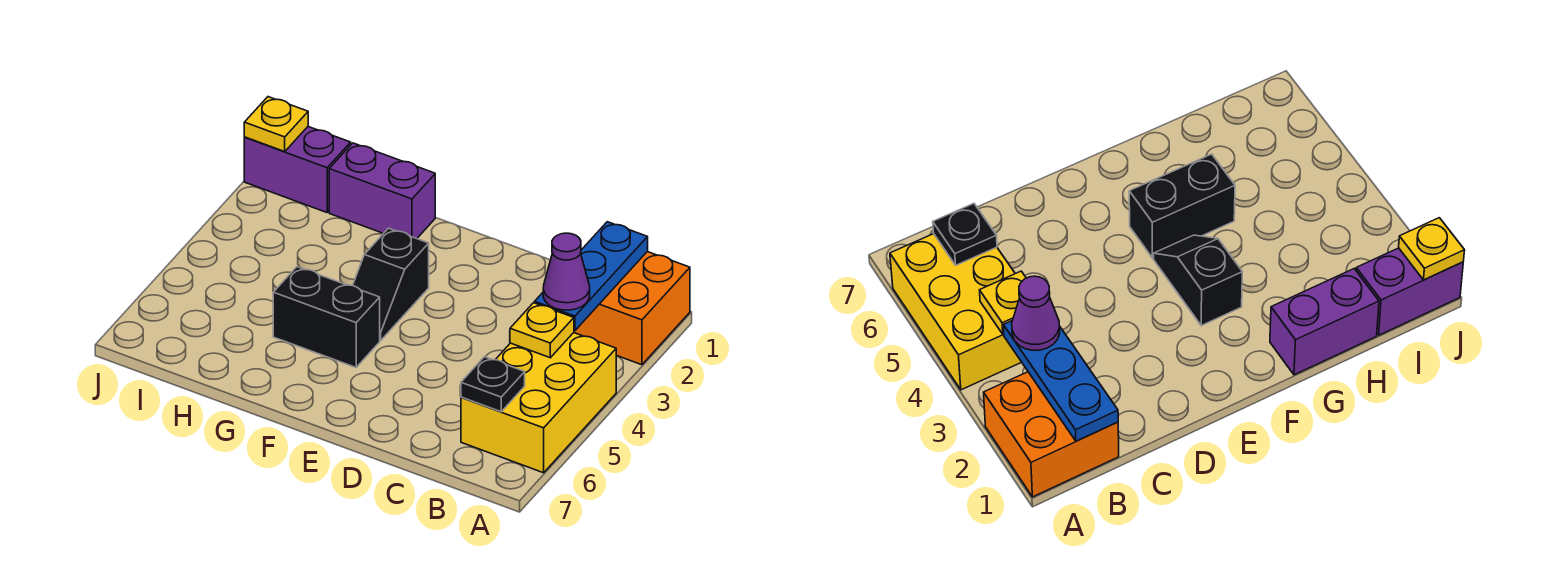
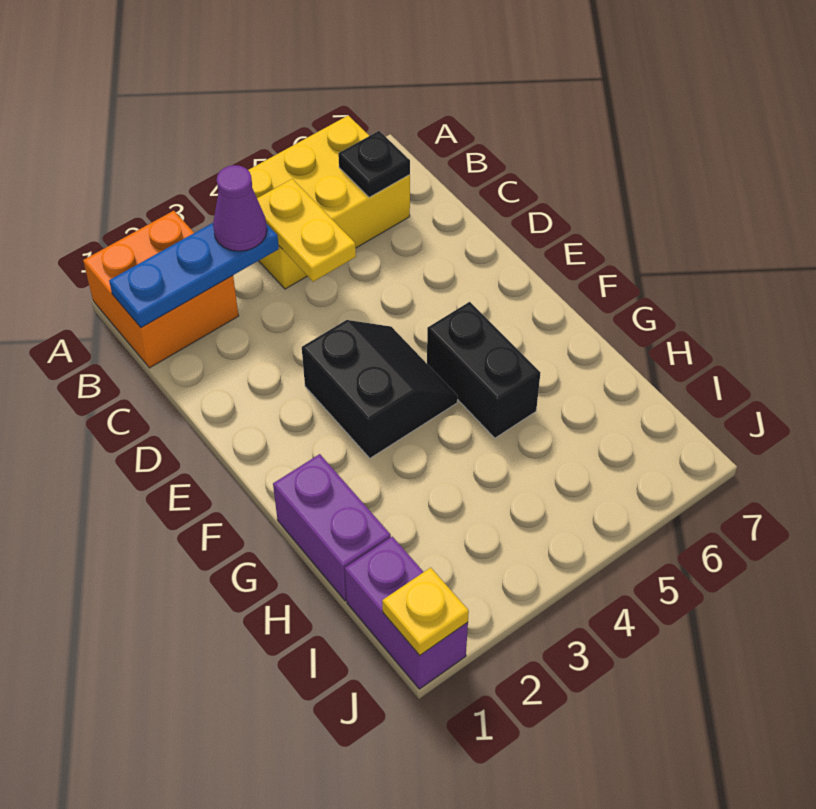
yellow 1x1 plate [510,303,574,358] -> yellow 1x2 plate [257,179,356,282]
black 1x2 slope [353,228,429,340] -> black 2x2 slope [302,320,458,458]

